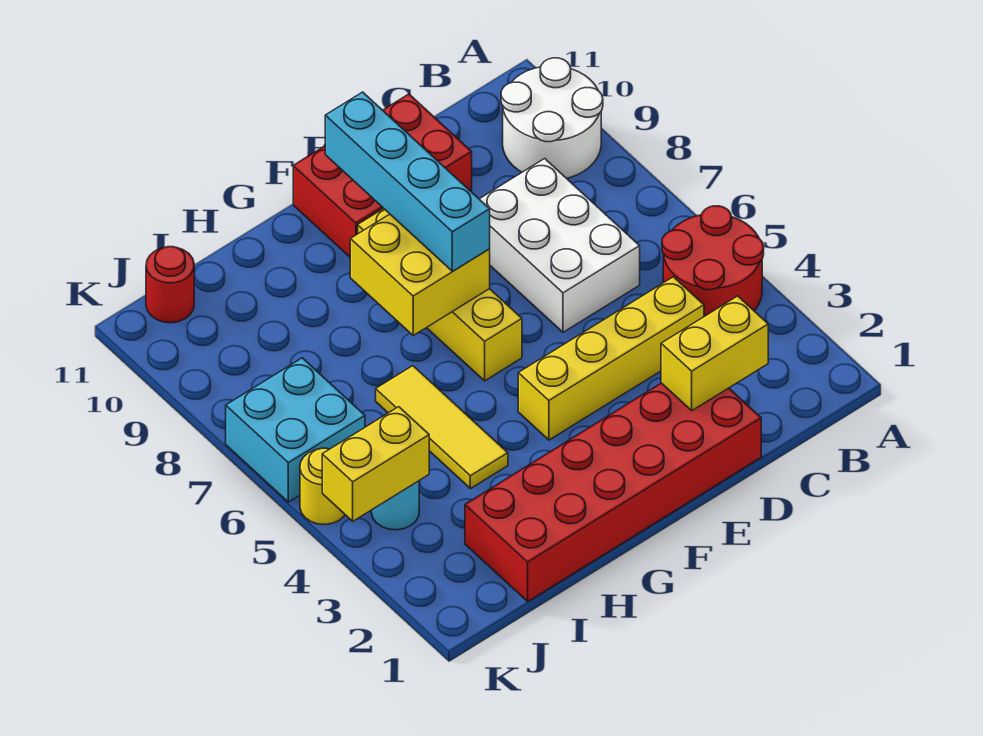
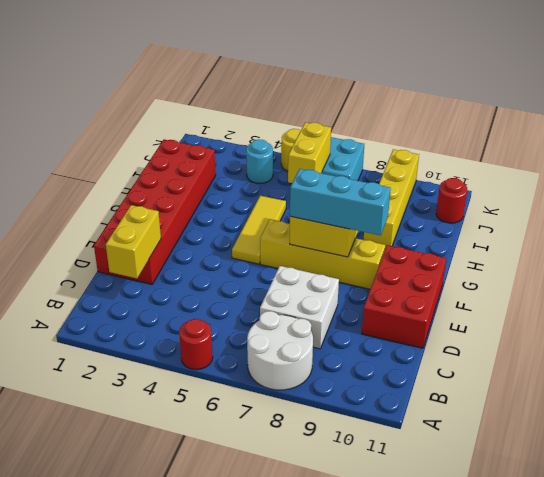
red 2x2 round brick [662,206,764,316] -> red 1x1 round brick [179,319,213,370]
white 2x2 round brick [501,58,603,178] -> white 2x2 round brick moved to [247,311,313,390]
yellow 1x4 brick [518,277,704,440] -> yellow 1x4 brick moved to [364,149,419,249]
white 2x3 brick [480,159,640,332] -> white 2x2 brick [260,266,339,349]
cyan 1x4 brick [325,92,490,271] -> cyan 1x3 brick [290,169,391,236]
yellow 1x3 tile [376,366,508,489] -> yellow 1x3 tile turned to [232,195,286,264]
yellow 1x2 brick [322,407,429,521] -> yellow 1x2 brick moved to [288,122,331,183]

